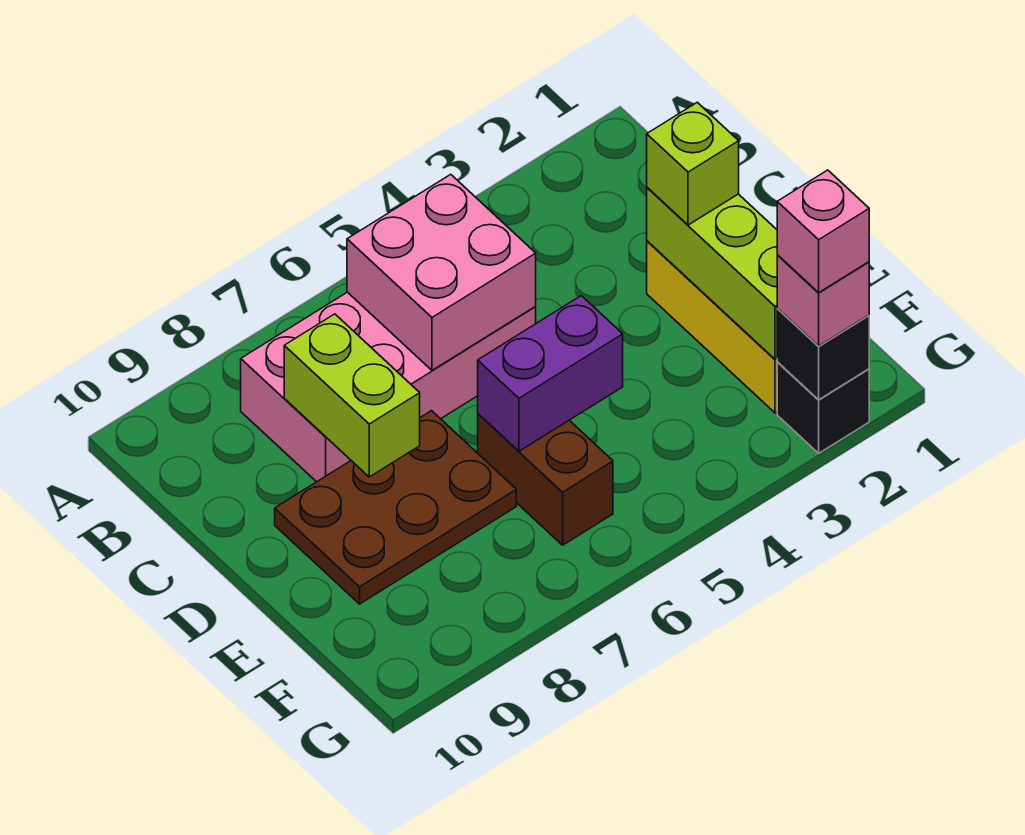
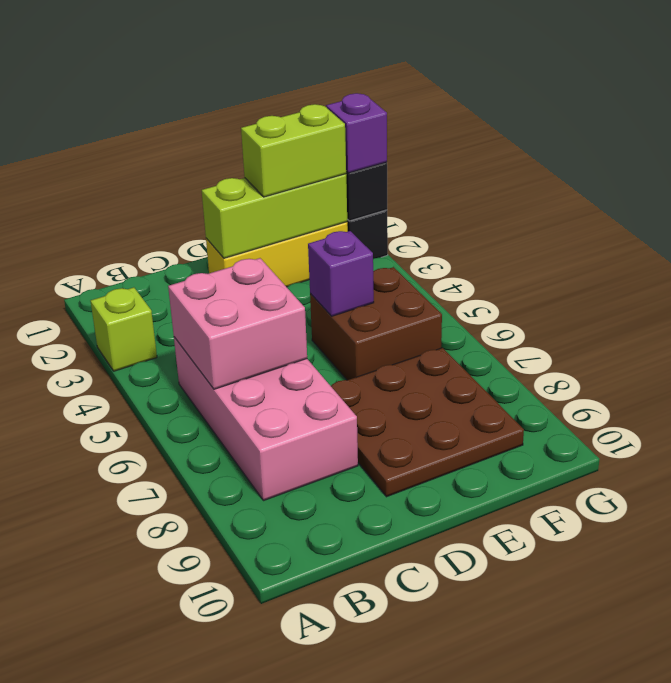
lime 1x2 brick [284,314,420,477] -> lime 1x2 brick moved to [241,104,346,197]
lime 1x1 brick [647,102,739,225] -> lime 1x1 brick moved to [91,287,157,371]
brown 2x3 plate [275,411,516,604] -> brown 3x3 plate [331,348,524,497]
purple 1x2 brick [478,296,623,451] -> purple 1x1 brick [308,231,374,316]
brown 1x2 brick [478,414,613,545] -> brown 2x2 brick [310,267,442,380]
pink 1x1 brick [777,255,869,346] -> purple 1x1 brick [326,93,387,173]
pink 1x1 brick [777,170,869,292] -> none

